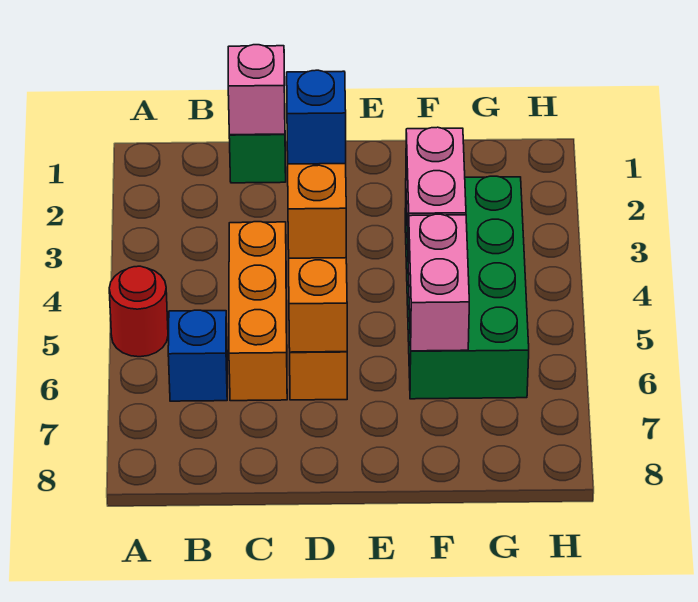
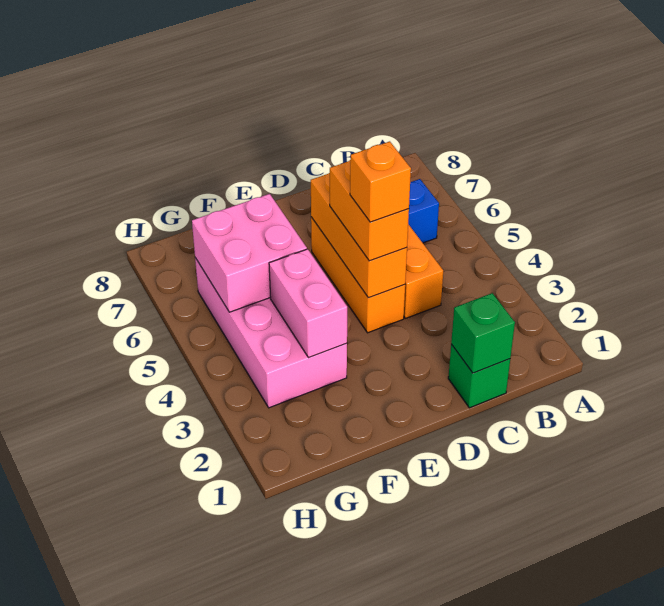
red 1x1 round brick [109,266,168,357] -> none
pink 1x1 brick [228,45,285,135] -> green 1x1 brick [451,293,515,373]
blue 1x1 brick [287,70,346,164] -> orange 1x1 brick [350,141,411,222]
green 2x4 brick [405,176,529,399] -> pink 2x4 brick [195,258,347,408]
pink 1x2 brick [408,214,469,351] -> pink 2x2 brick [192,194,307,312]

